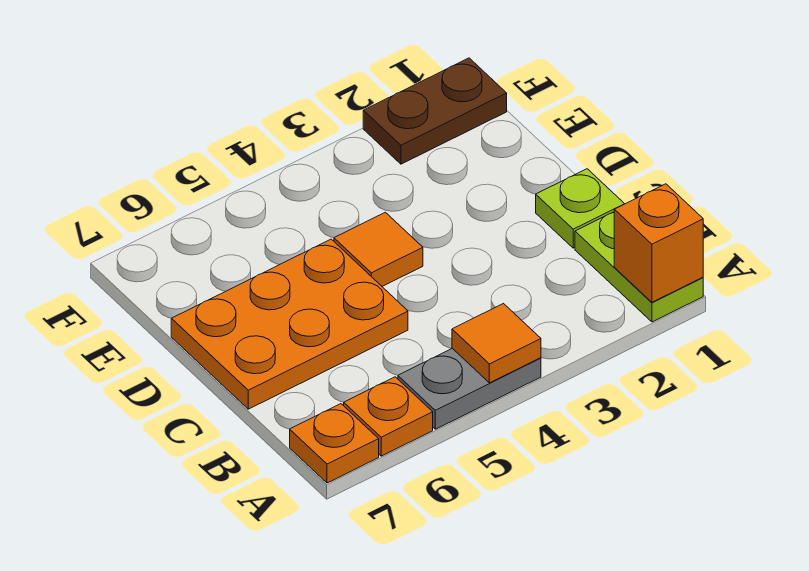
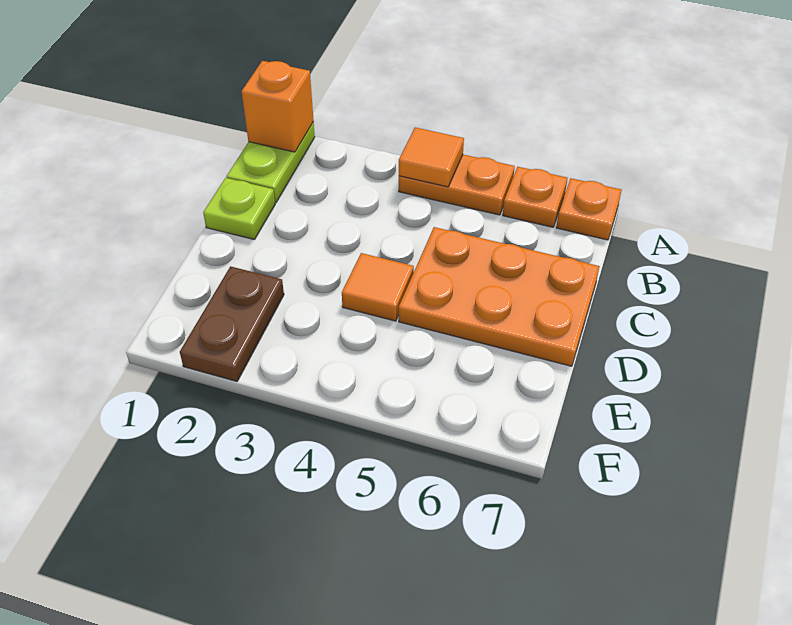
grey 1x2 plate [398,348,541,429] -> orange 1x2 plate [399,155,515,215]
brown 1x2 plate [363,58,507,164] -> brown 1x2 plate turned to [180,266,284,381]

